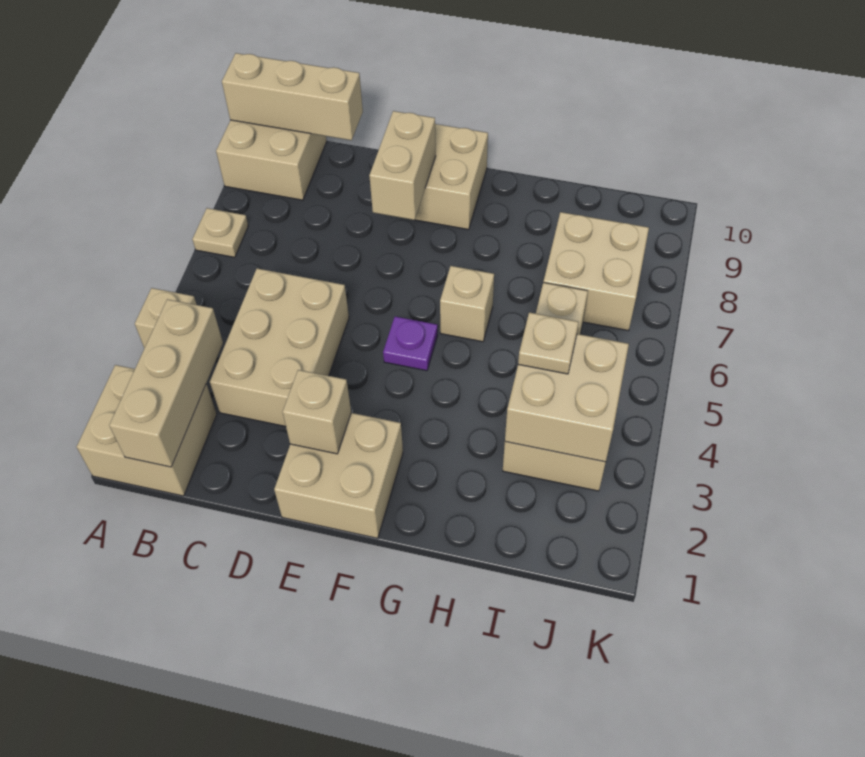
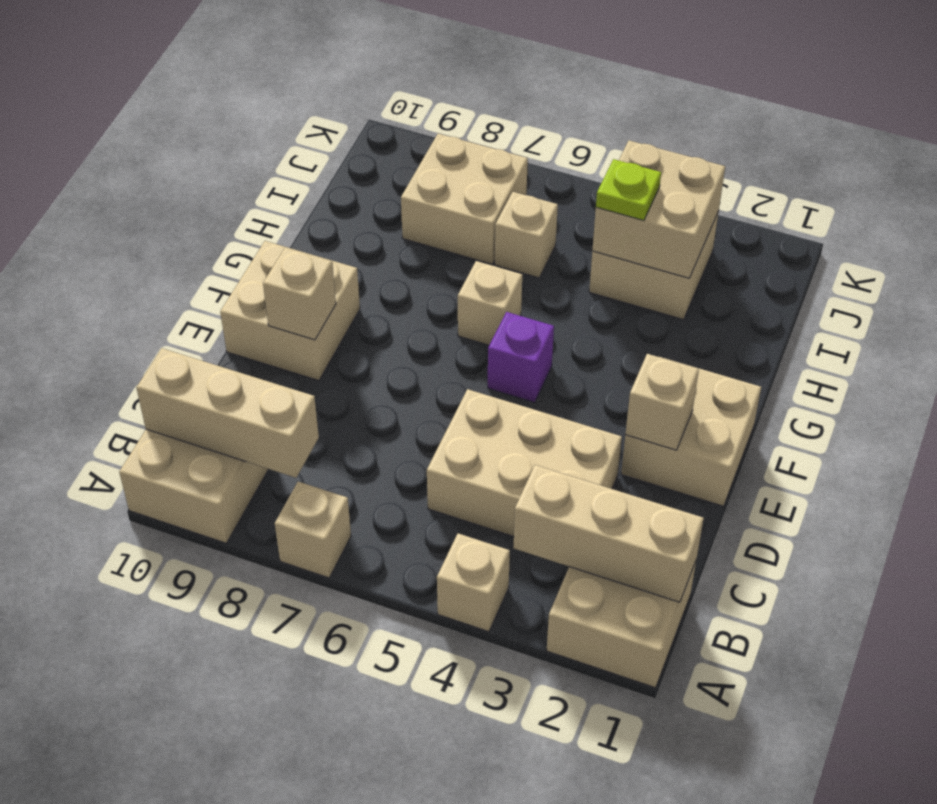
tan 1x1 plate [192,208,248,257] -> tan 1x1 brick [275,482,351,578]
tan 1x3 brick [222,53,363,140] -> tan 1x3 brick turned to [136,348,319,478]
tan 1x2 brick [369,111,436,220] -> tan 1x1 brick [263,247,336,340]
purple 1x1 plate [383,317,438,371] -> purple 1x1 brick [488,312,554,402]
tan 1x1 plate [518,312,579,374] -> lime 1x1 plate [596,159,661,220]

